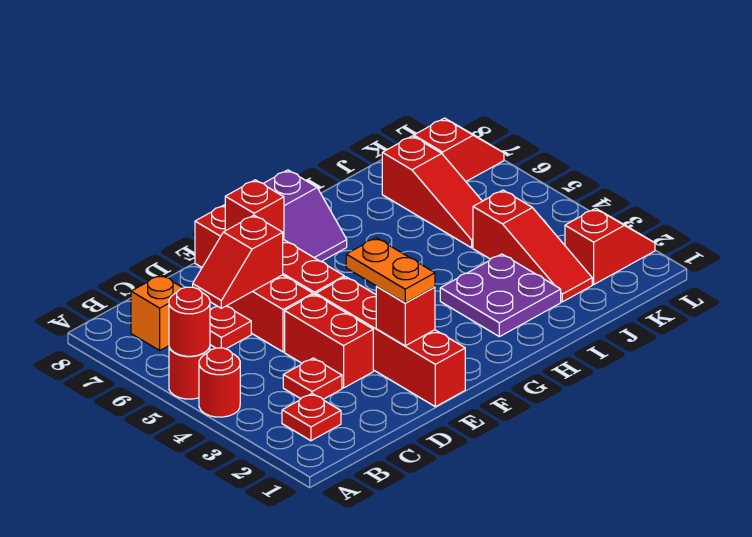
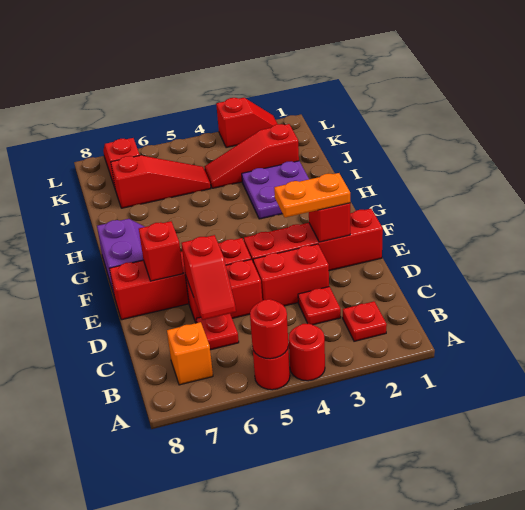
red 1x3 slope [473,190,592,302] -> red 1x3 slope turned to [205,124,299,188]
red 1x2 slope [565,208,655,284] -> red 1x2 slope turned to [216,98,277,148]

